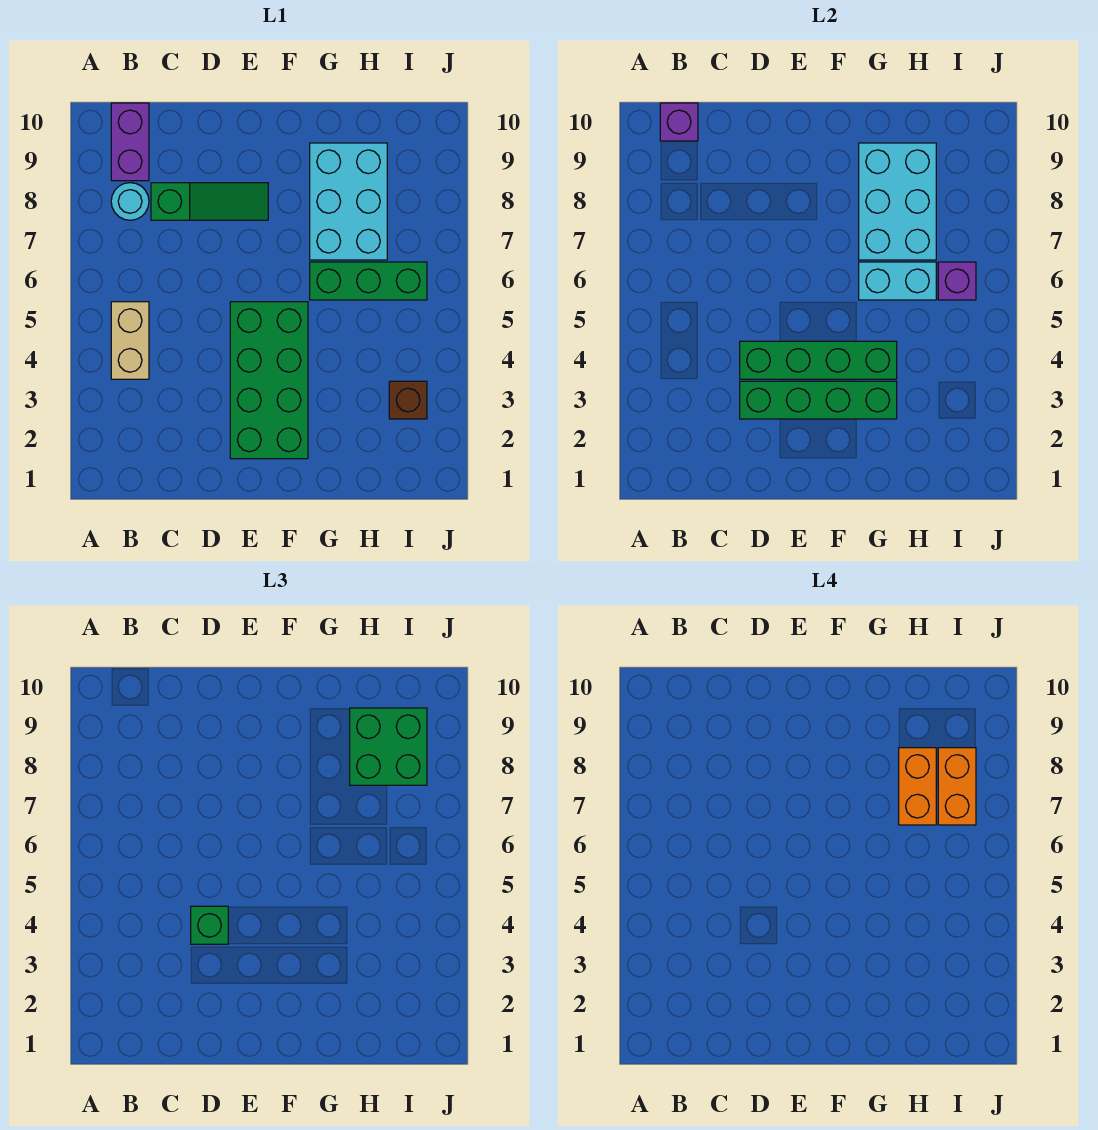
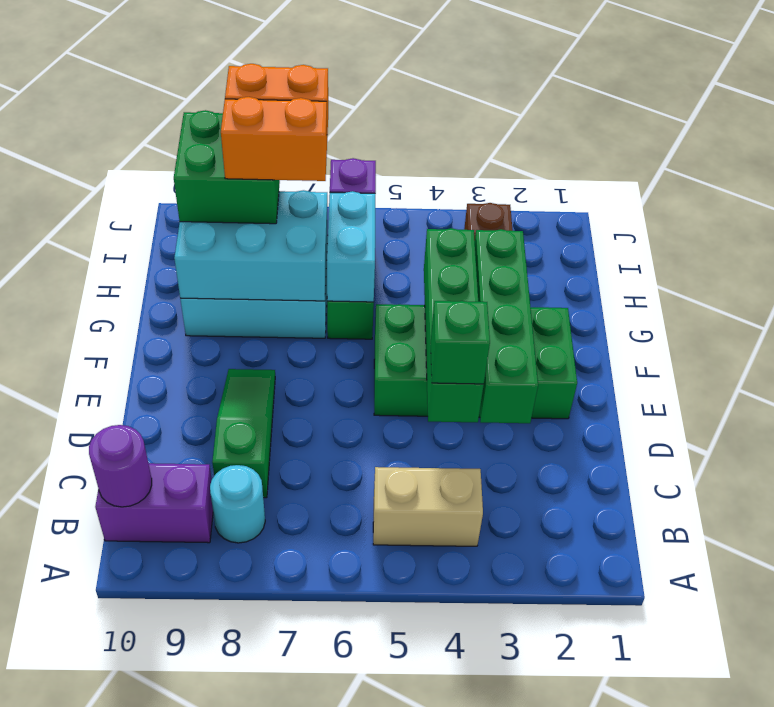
purple 1x1 brick [660,103,698,141] -> purple 1x1 round brick [89,425,152,507]

